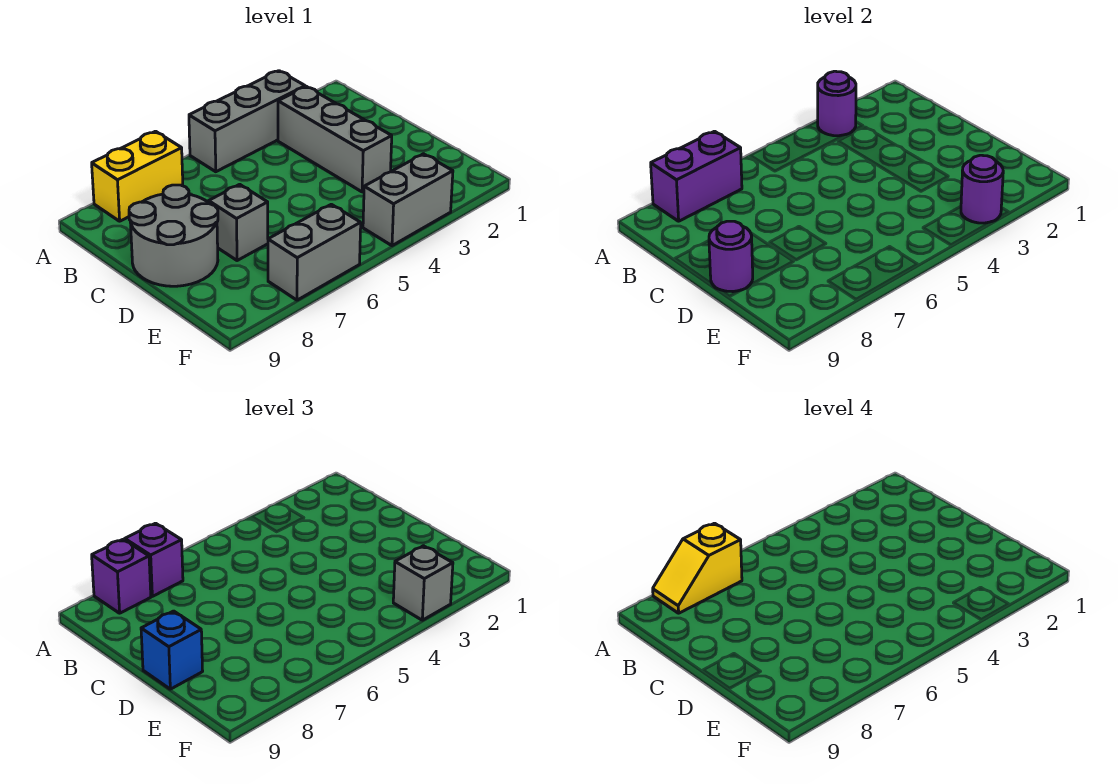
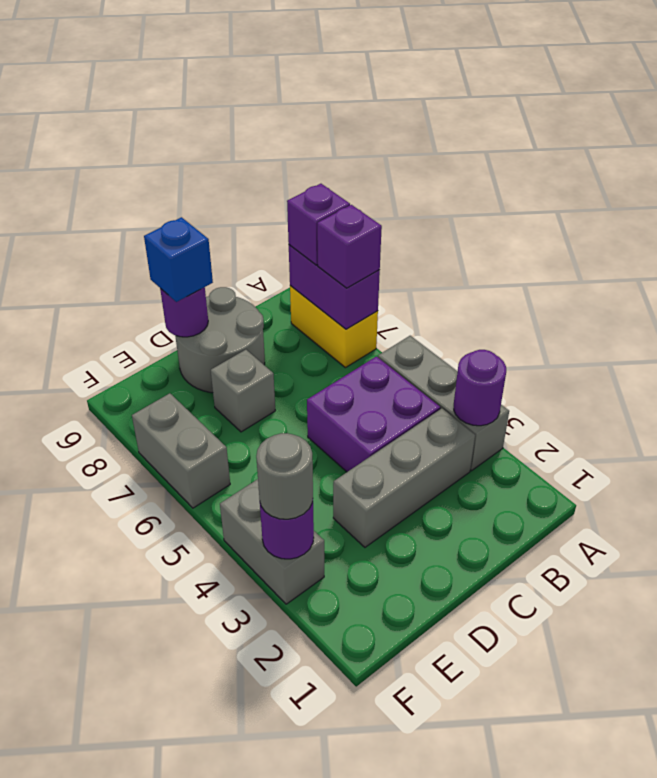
yellow 1x2 slope [653,523,742,613] -> none
none -> purple 2x2 brick [307,357,440,472]
grey 1x1 brick [393,546,453,620] -> grey 1x1 round brick [256,433,313,519]

